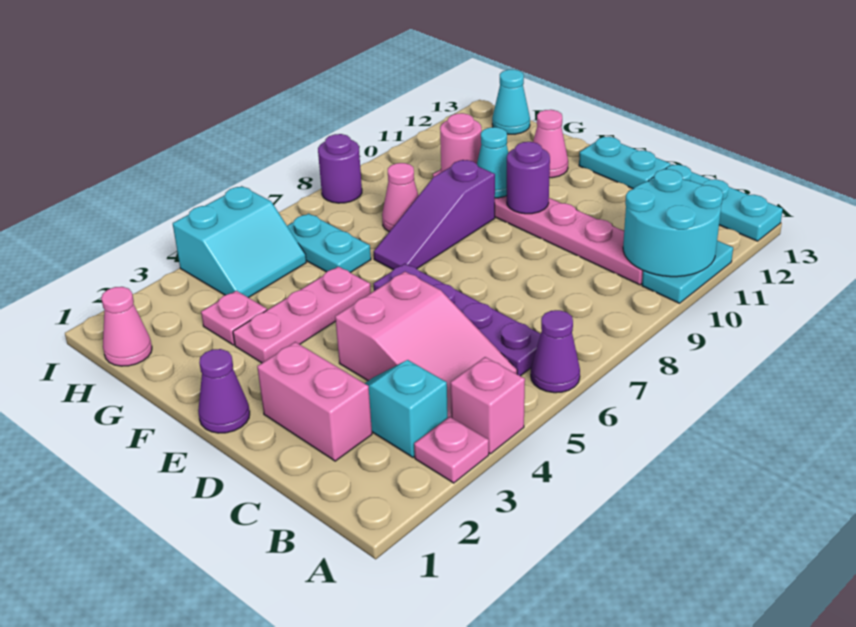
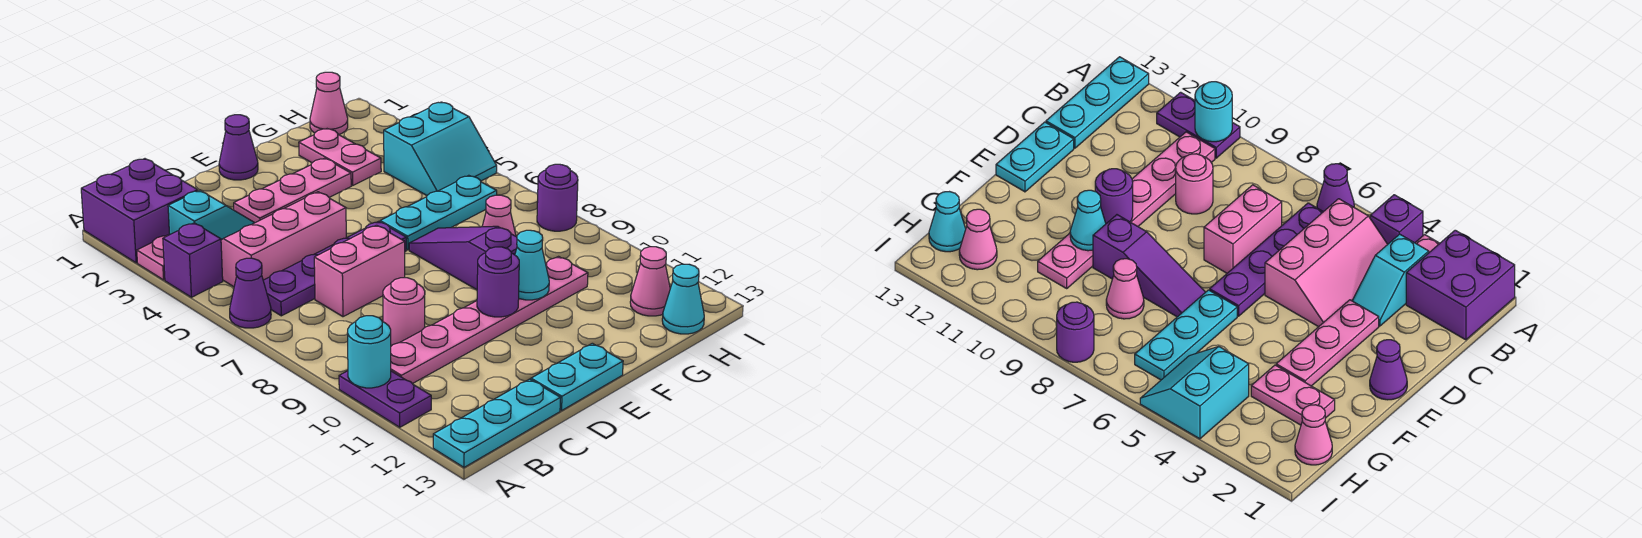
none -> purple 2x2 brick [81,159,198,263]
pink 1x1 brick [451,357,525,454] -> purple 1x1 brick [163,223,223,297]
cyan 1x2 plate [642,241,733,303] -> purple 1x2 plate [339,371,431,427]
cyan 2x2 round brick [623,169,723,277] -> cyan 1x1 round brick [348,316,391,388]
pink 2x3 slope [335,272,517,417] -> pink 2x3 slope turned to [221,192,346,287]
pink 1x2 brick [257,342,372,461] -> pink 1x2 brick moved to [314,225,405,317]
pink 1x3 plate [233,266,371,363] -> pink 1x3 plate turned to [234,158,351,223]
pink 1x1 cone [533,110,568,178] -> pink 1x1 cone moved to [630,247,670,316]
pink 1x1 plate [201,291,267,345] -> pink 1x2 plate [299,129,381,186]
cyan 1x2 plate [287,214,371,273] -> cyan 1x3 plate [380,175,497,250]
pink 1x1 round brick [440,113,482,172] -> pink 1x1 round brick moved to [383,278,425,346]
cyan 2x2 slope [173,186,306,298] -> cyan 2x2 slope turned to [384,102,497,195]

